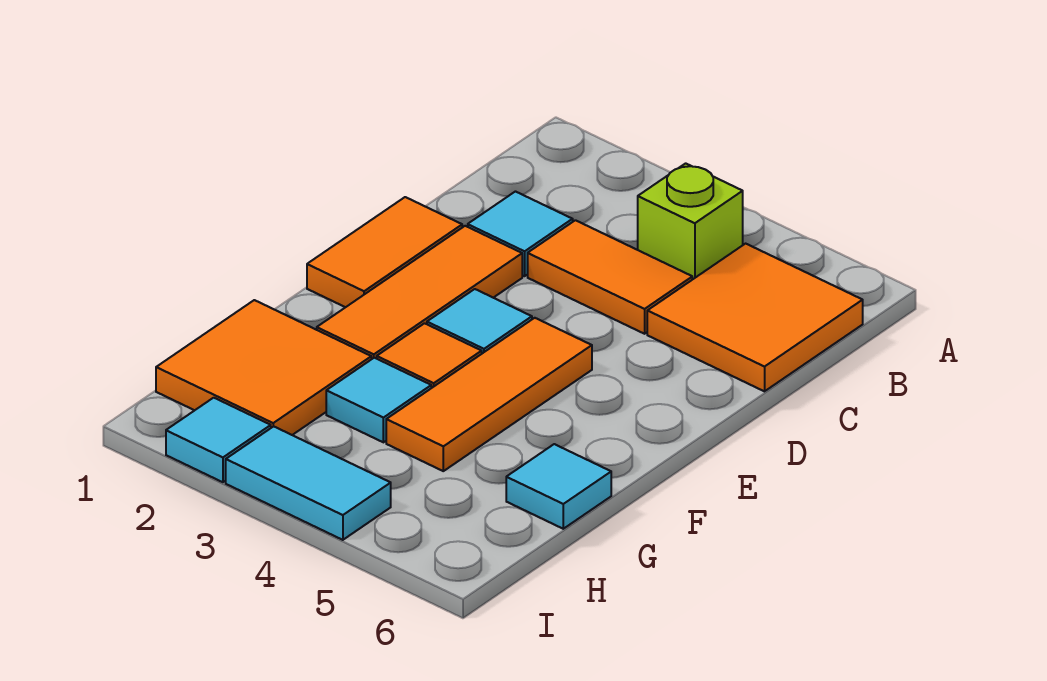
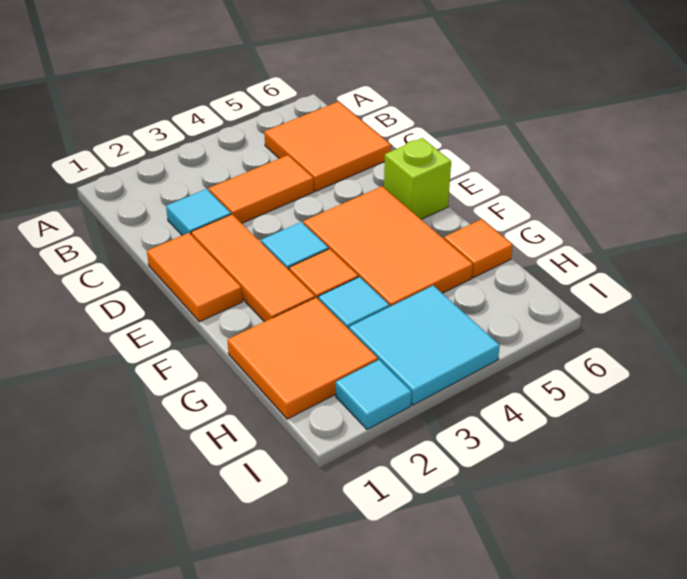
lime 1x1 brick [638,163,743,280] -> lime 1x1 brick moved to [384,138,451,219]
orange 1x3 tile [386,318,592,471] -> orange 2x3 tile [303,186,473,307]
cyan 1x1 tile [506,444,611,529] -> orange 1x1 tile [444,219,513,278]
cyan 1x2 tile [226,426,391,540] -> cyan 2x2 tile [349,285,500,405]

